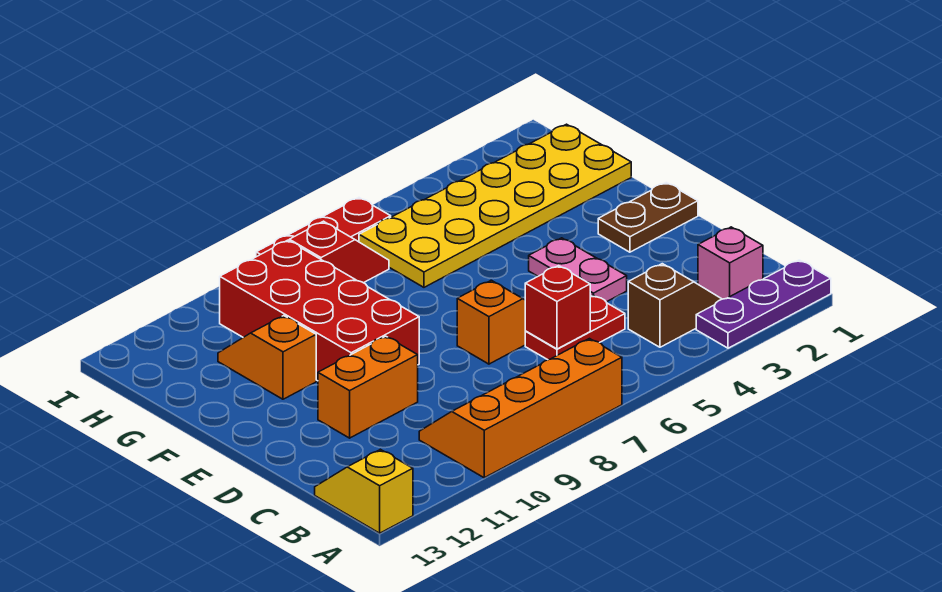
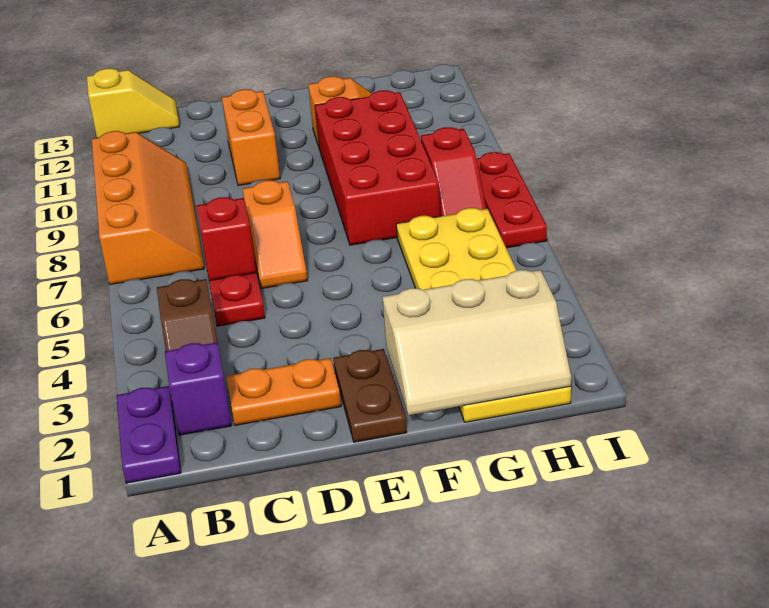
purple 1x3 plate [696,260,831,348] -> purple 1x2 plate [116,386,181,483]
pink 1x1 brick [698,227,763,299] -> purple 1x1 brick [165,342,232,435]
none -> orange 1x2 plate [226,358,341,425]
pink 1x2 plate [529,238,627,302] -> none
red 2x4 brick [220,240,419,381] -> red 2x4 brick turned to [315,90,441,245]
none -> tan 2x3 slope [383,270,571,415]

